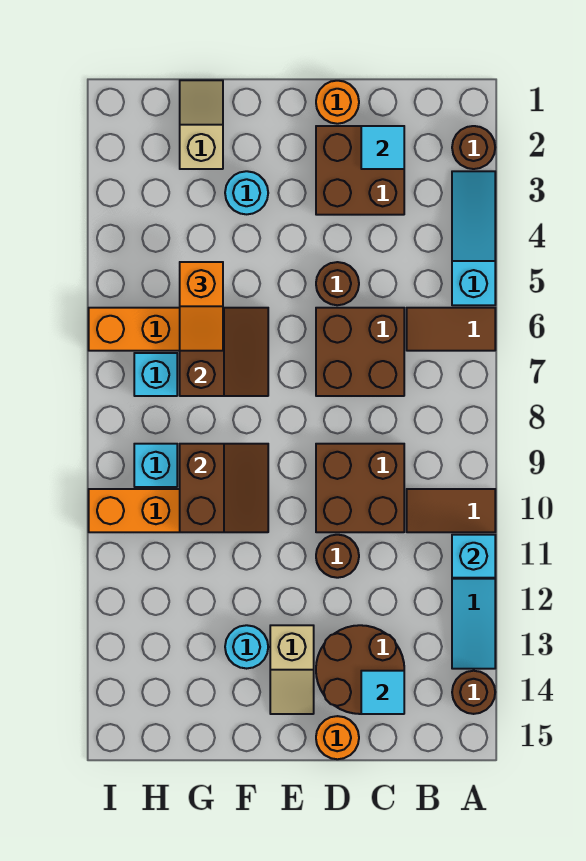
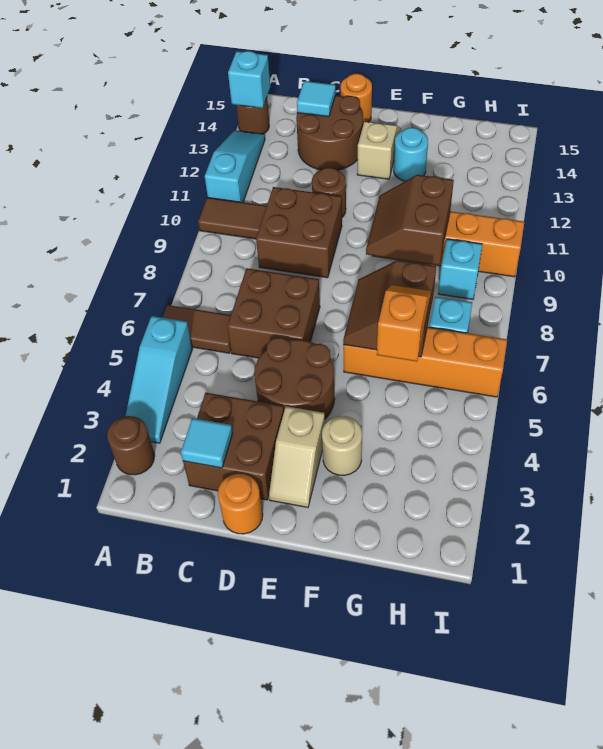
cyan 1x1 brick [452,535,495,578] -> cyan 1x1 brick moved to [228,51,270,108]
brown 1x1 round brick [316,262,359,305] -> brown 2x2 round brick [255,337,335,419]
cyan 1x1 round brick [225,171,268,214] -> tan 1x1 round brick [322,416,362,476]
tan 1x2 slope [180,80,223,169] -> tan 1x2 slope moved to [269,406,325,507]

